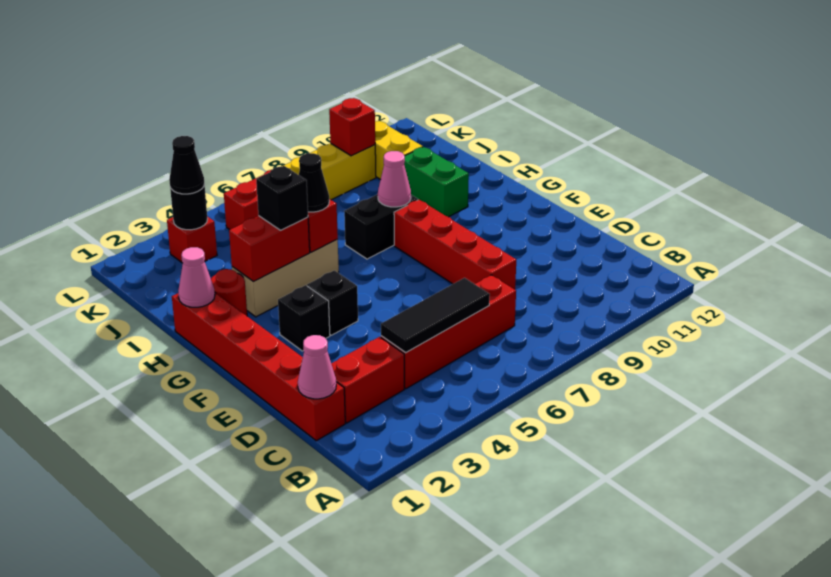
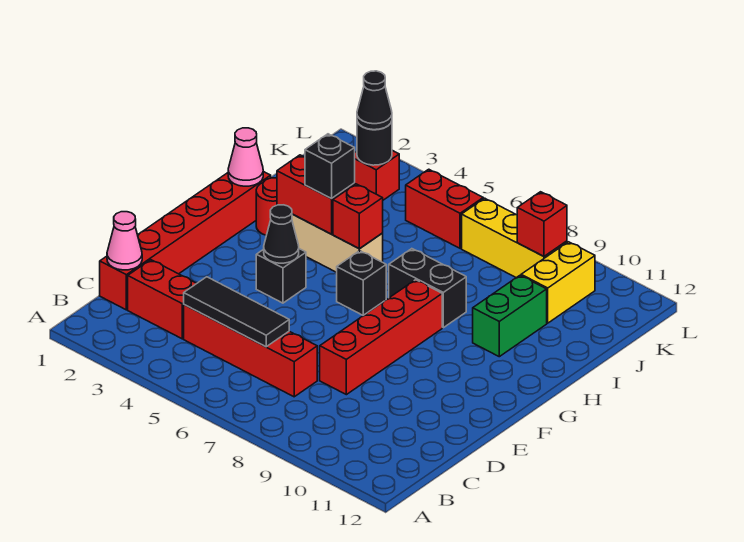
black 1x1 brick [278,285,330,351] -> black 1x1 brick moved to [337,251,386,315]
black 1x1 cone [299,153,329,212] -> black 1x1 cone moved to [264,205,299,263]
pink 1x1 cone [378,151,411,207] -> none

